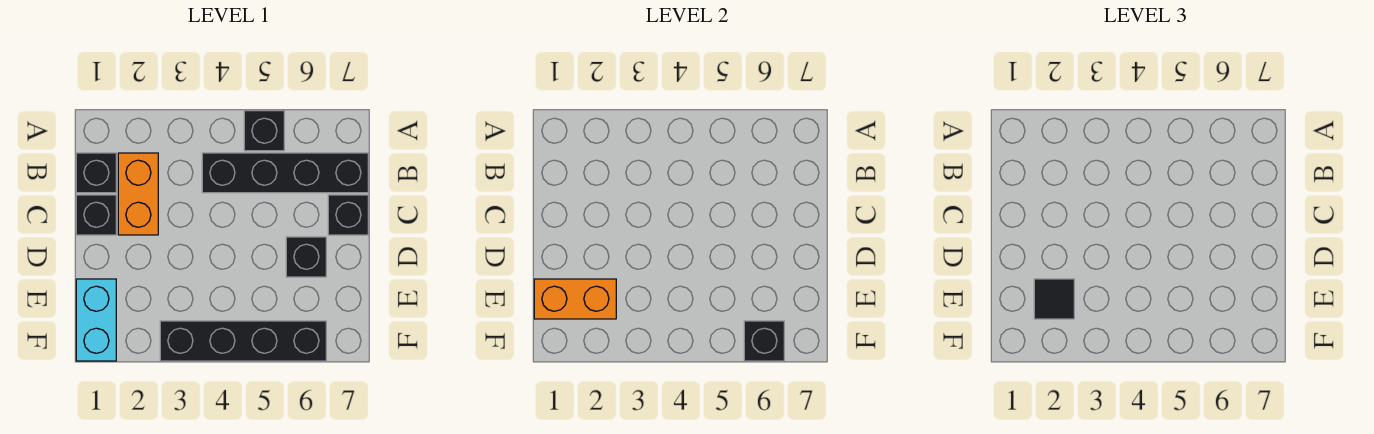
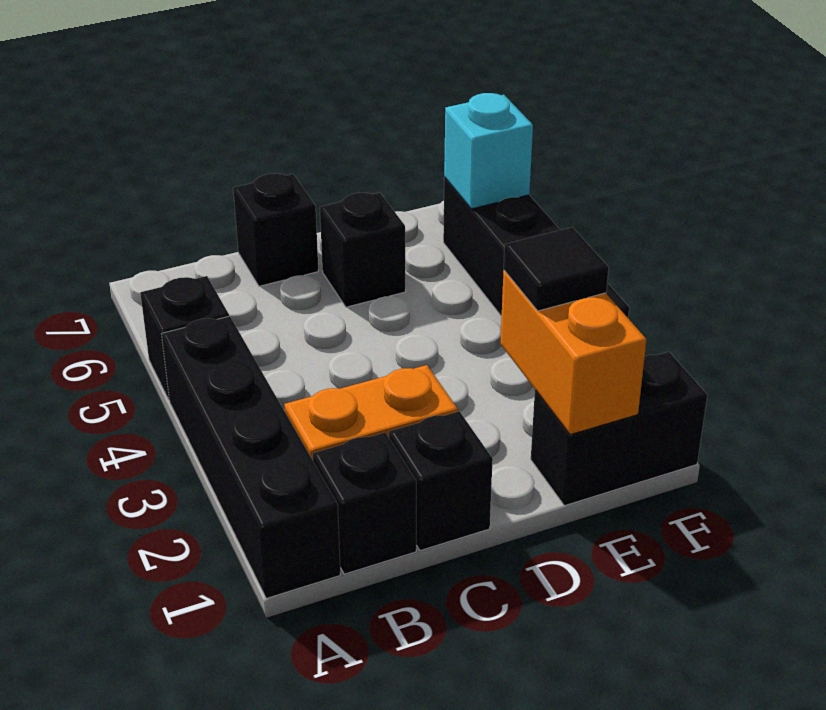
black 1x4 brick [202,153,368,193] -> black 1x4 brick moved to [161,316,340,598]
cyan 1x2 brick [76,279,116,361] -> black 1x2 brick [531,352,707,506]
black 1x1 brick [744,321,784,361] -> cyan 1x1 brick [444,93,533,209]

